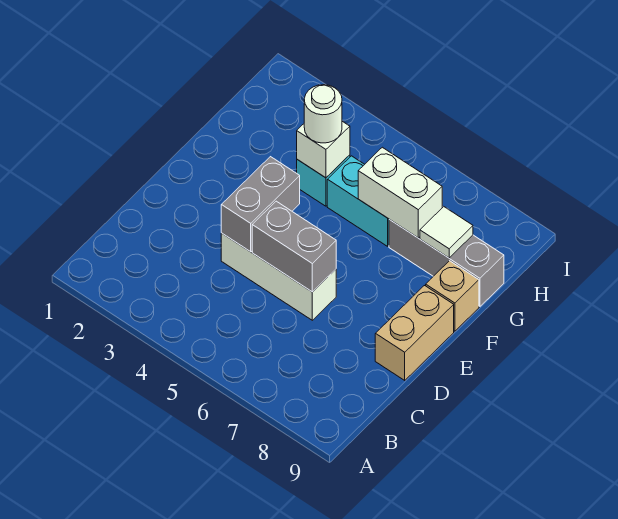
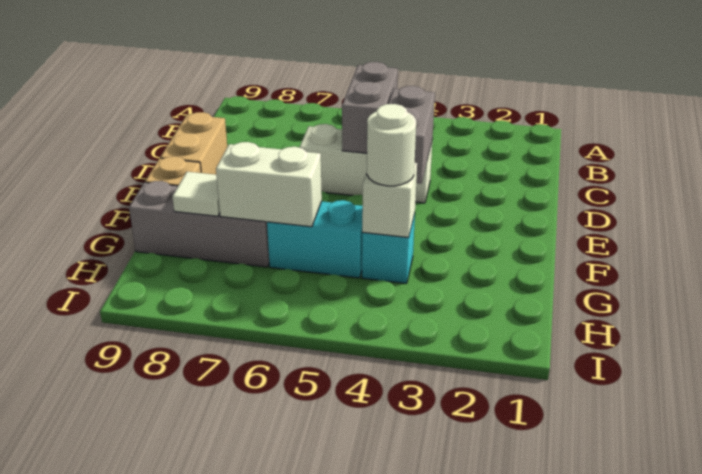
grey 1x2 brick [252,201,336,292] -> grey 1x2 brick turned to [342,62,398,153]

